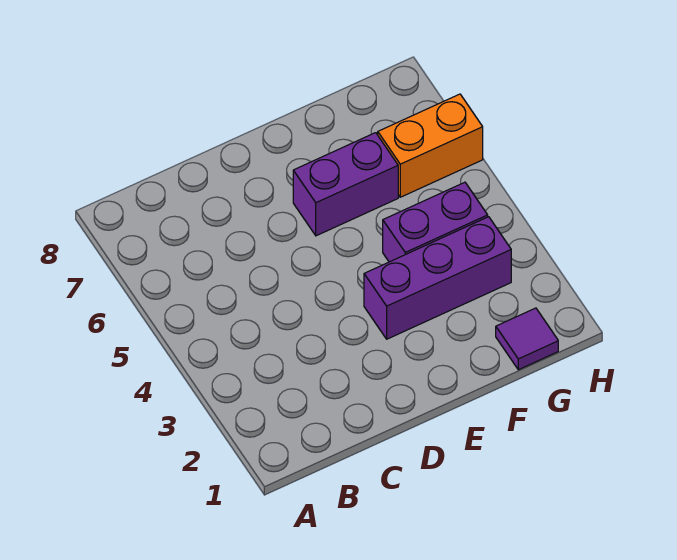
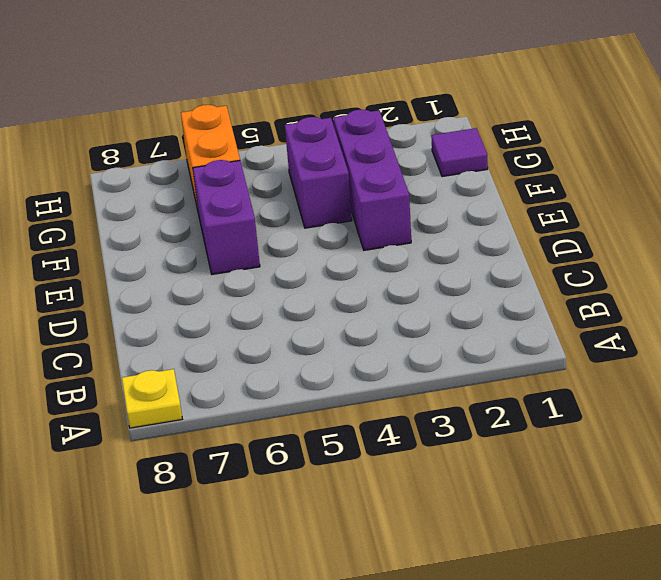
none -> yellow 1x1 plate [122,369,182,428]

